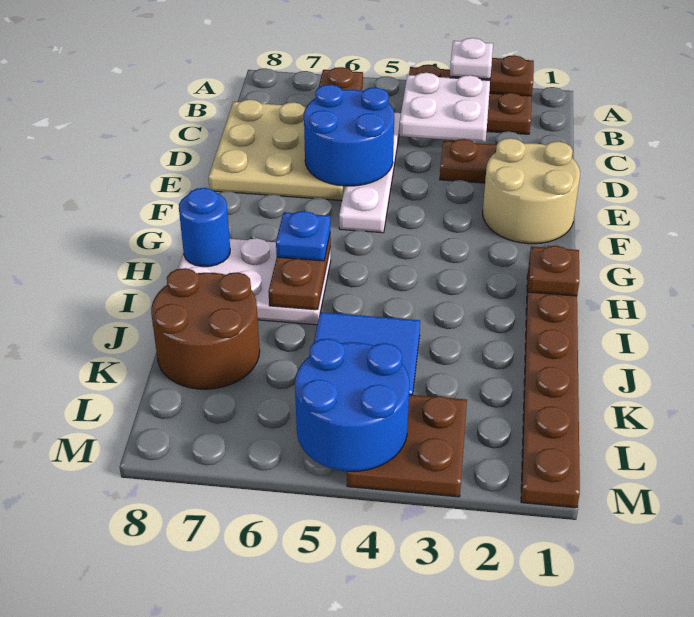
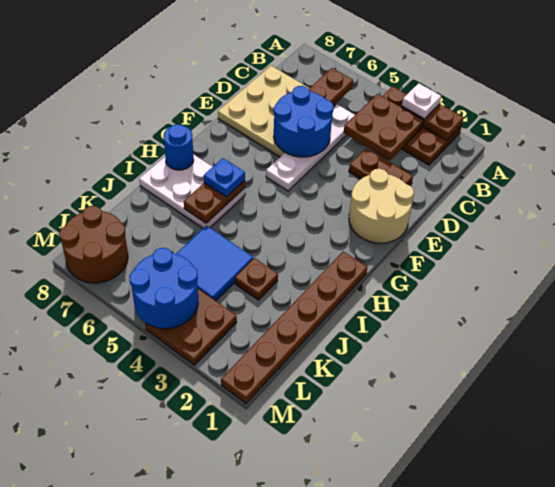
white 2x2 plate [399,73,490,142] -> brown 2x2 plate [344,94,423,160]
brown 1x1 plate [528,246,579,296] -> brown 1x1 plate moved to [235,258,278,300]
brown 2x2 round brick [151,268,260,389] -> brown 2x2 round brick moved to [59,206,128,283]

